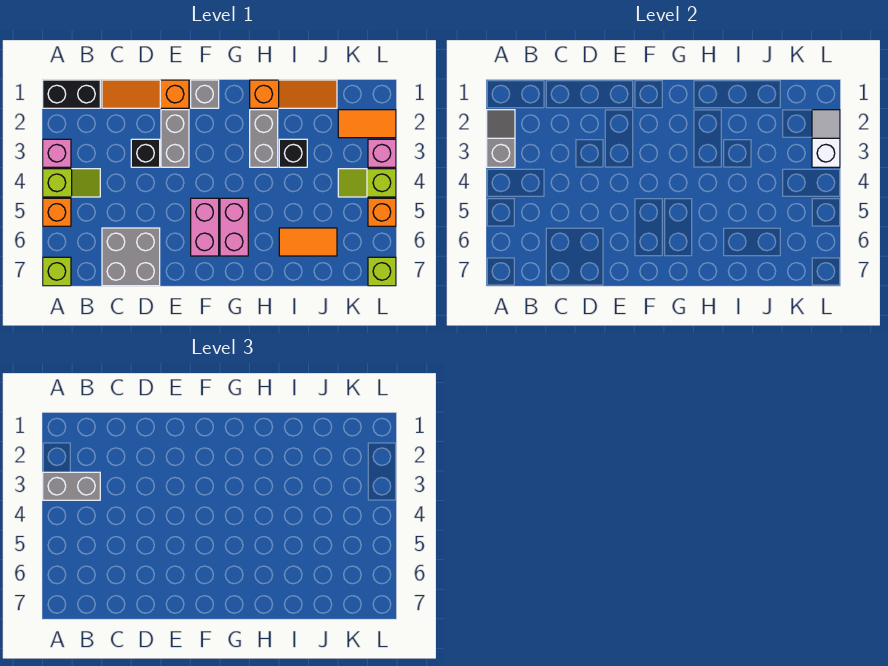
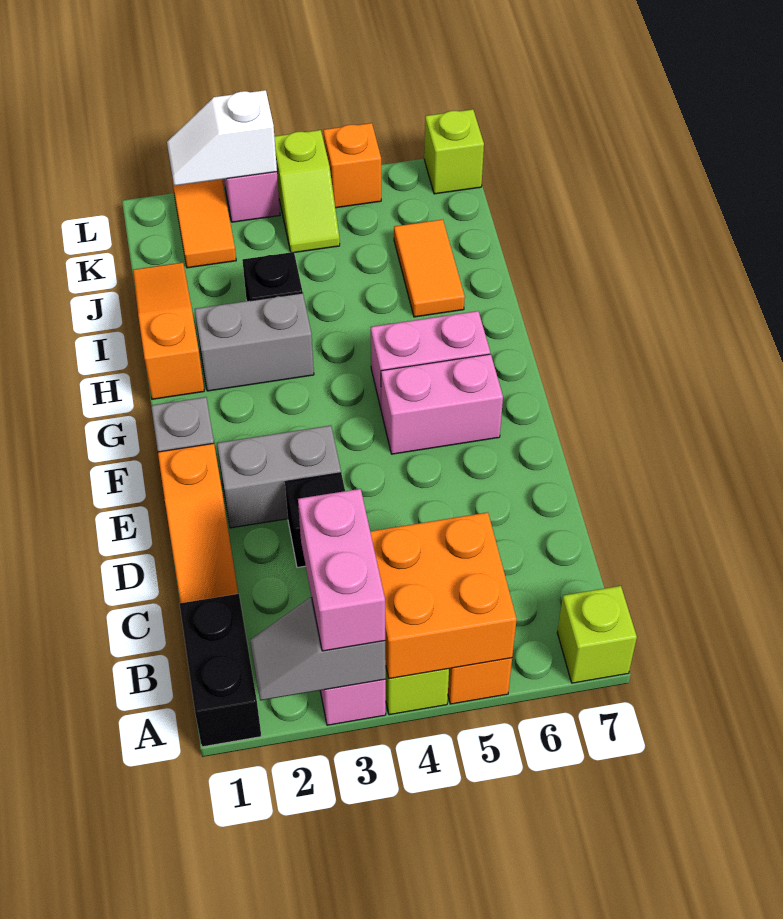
grey 1x2 brick [43,472,100,500] -> pink 1x2 brick [298,489,385,651]
none -> orange 2x2 brick [370,512,517,679]
grey 2x2 brick [102,228,160,286] -> none

